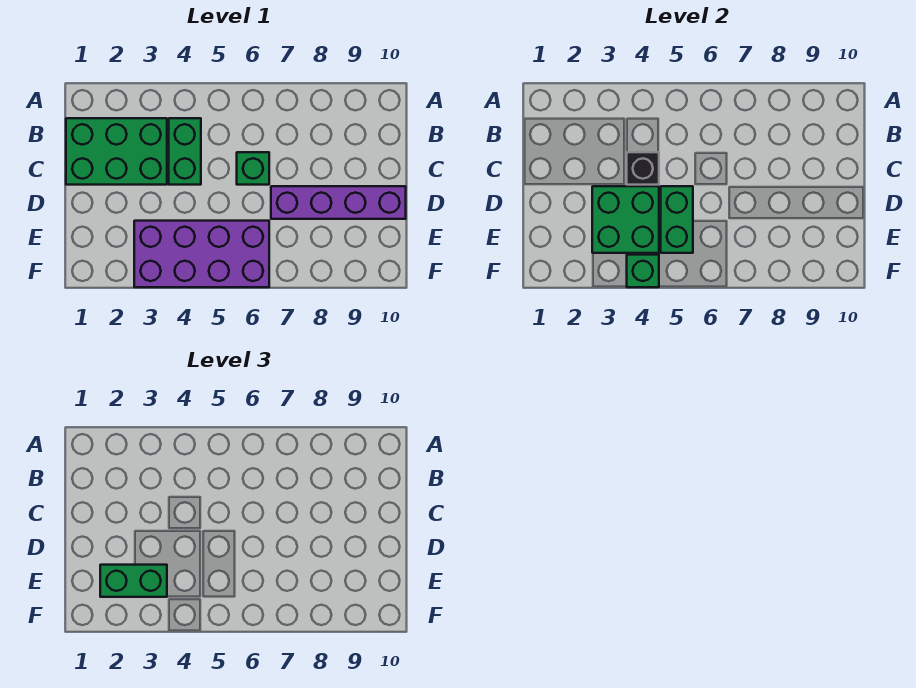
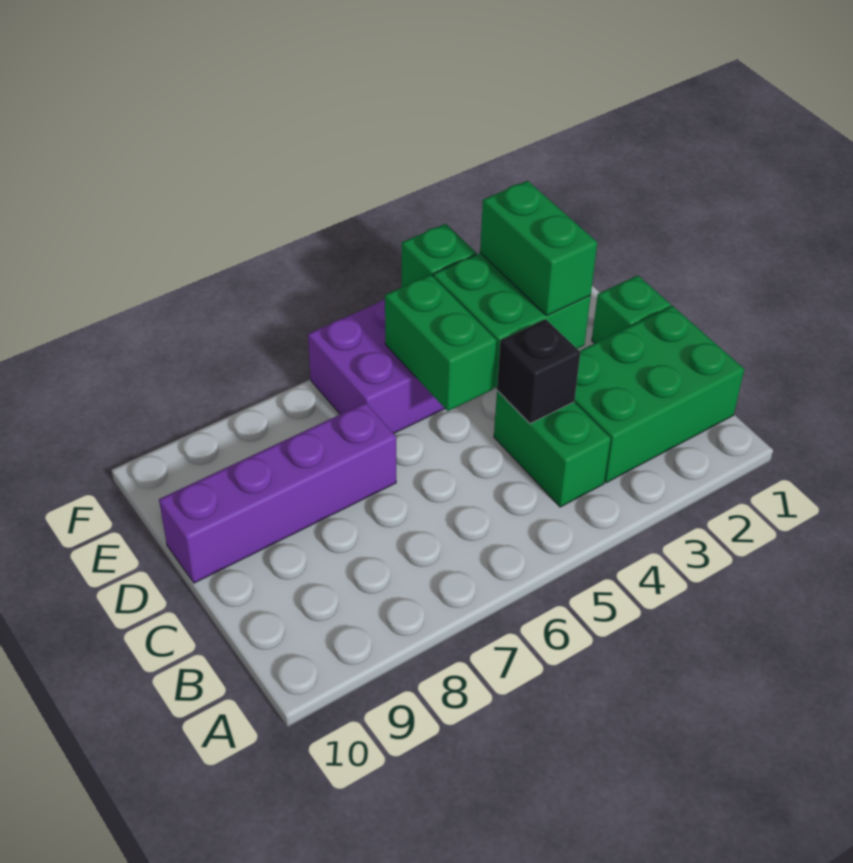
green 1x1 brick [237,152,269,185] -> green 1x1 brick moved to [592,275,671,343]
green 1x2 brick [100,565,167,597] -> green 1x2 brick turned to [480,181,597,316]

